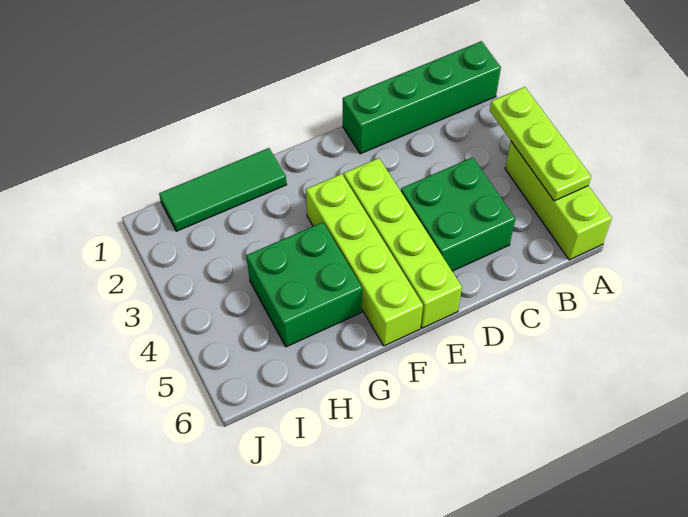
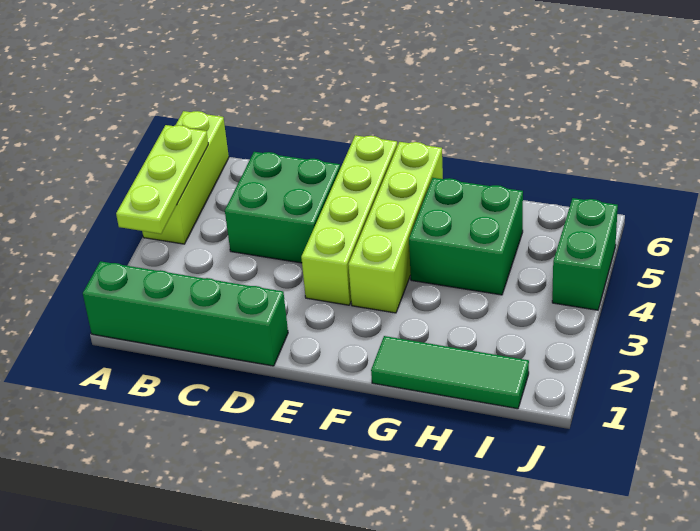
none -> green 1x2 brick [552,198,618,310]

